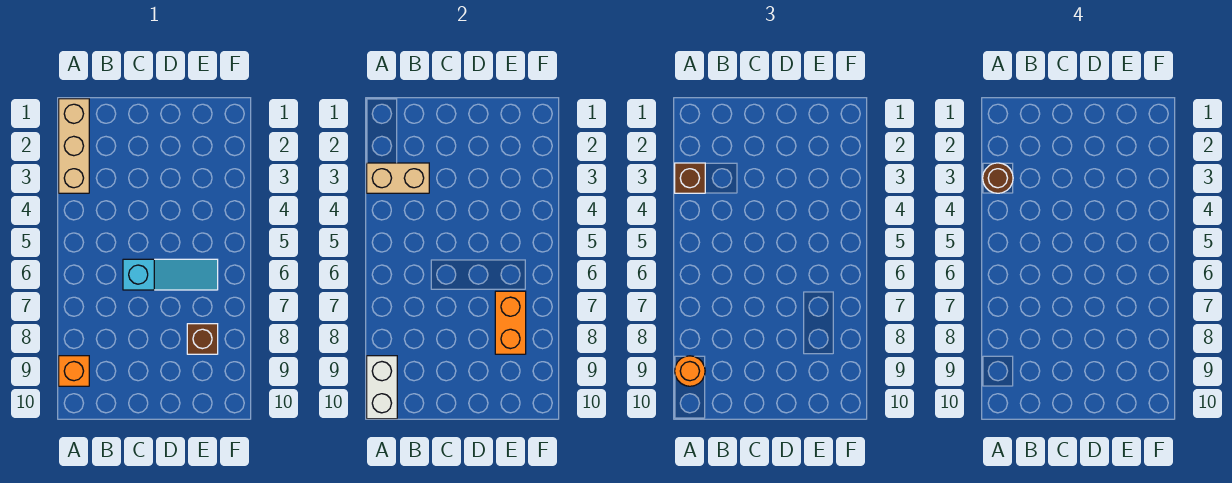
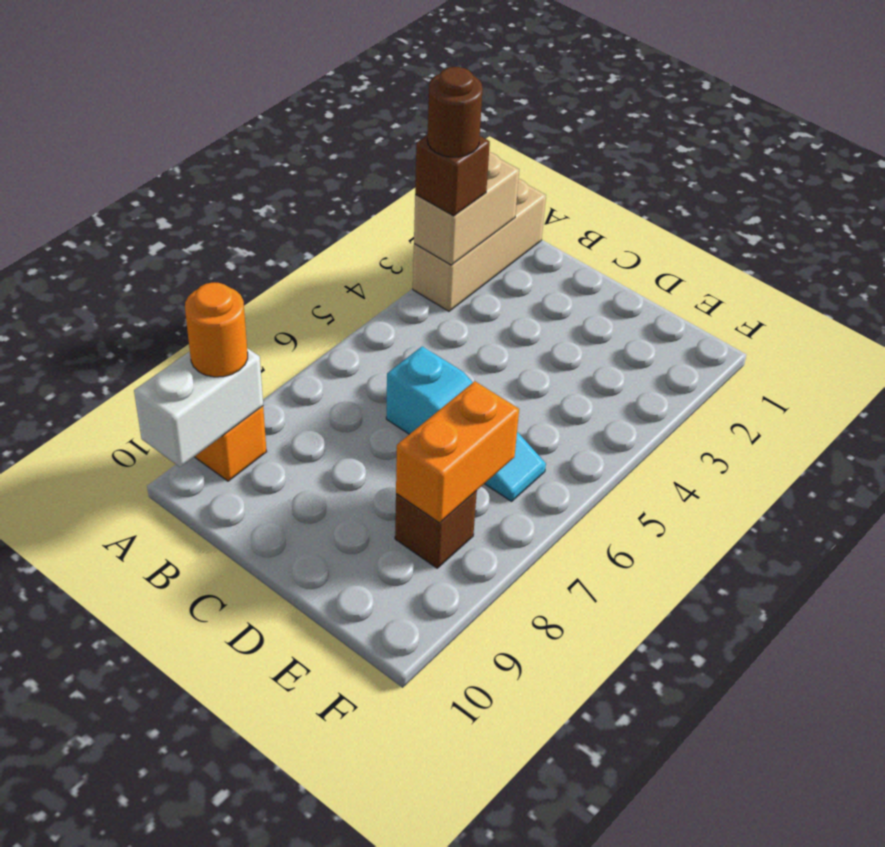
tan 1x2 brick [367,163,429,193] -> tan 1x2 brick turned to [414,152,519,265]

